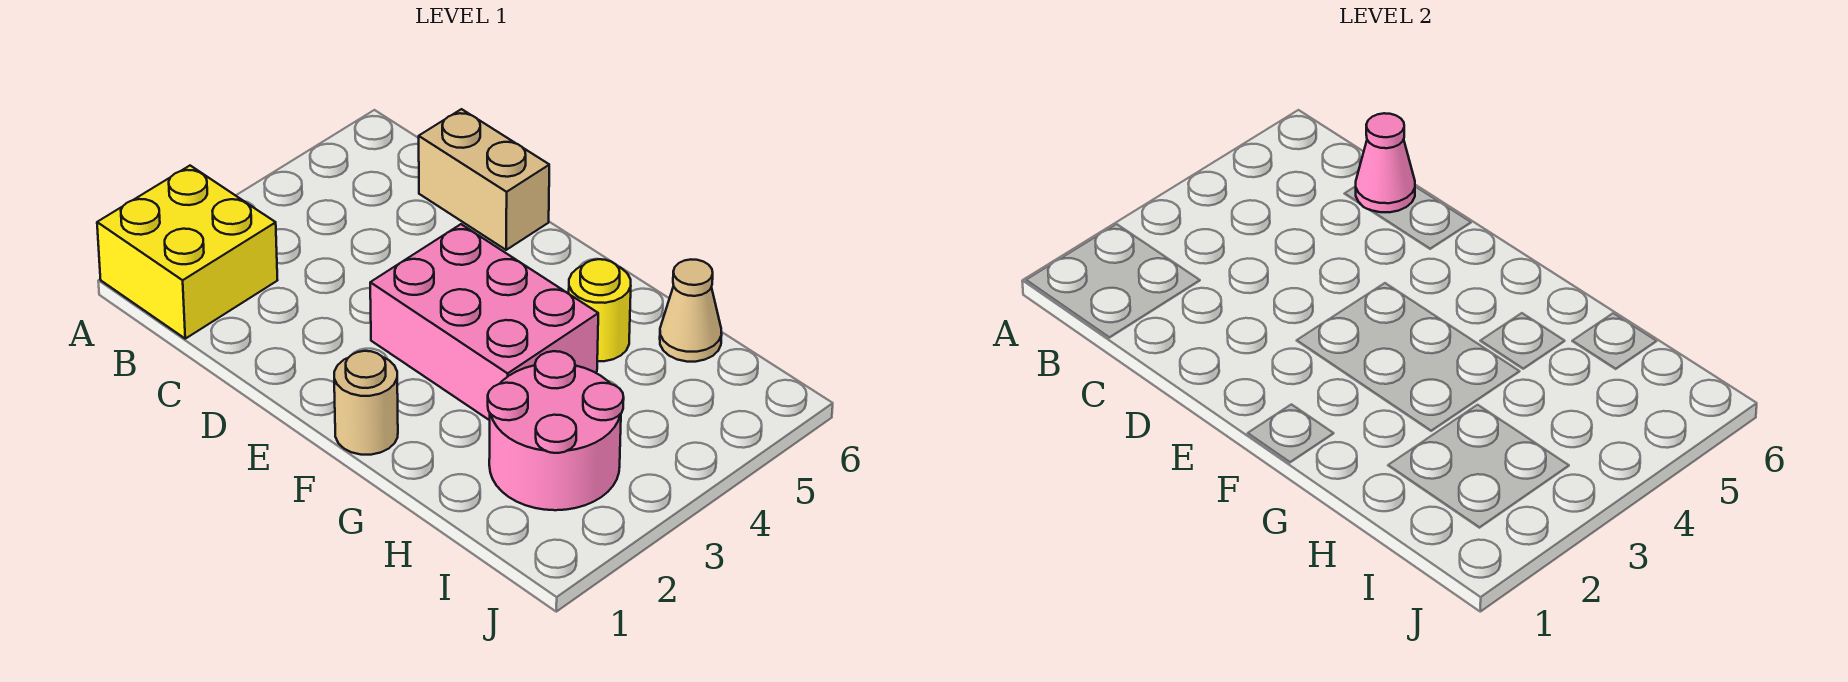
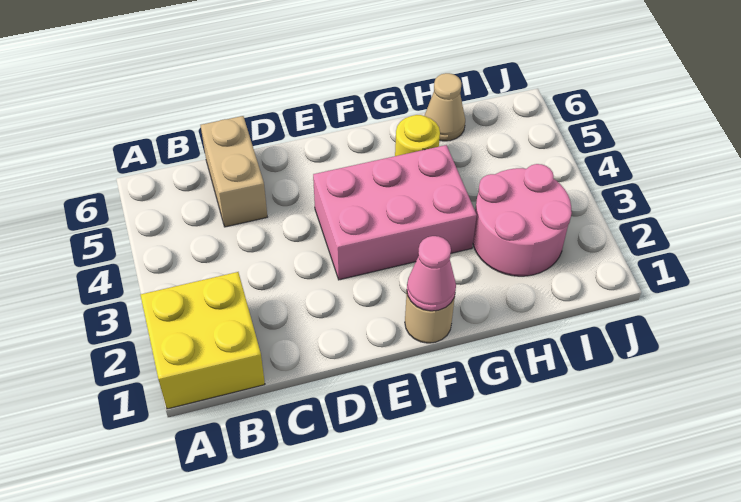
tan 1x2 brick [419,109,549,250] -> tan 1x2 brick turned to [201,116,267,227]
pink 1x1 cone [1356,113,1415,212] -> pink 1x1 cone moved to [407,236,456,311]

